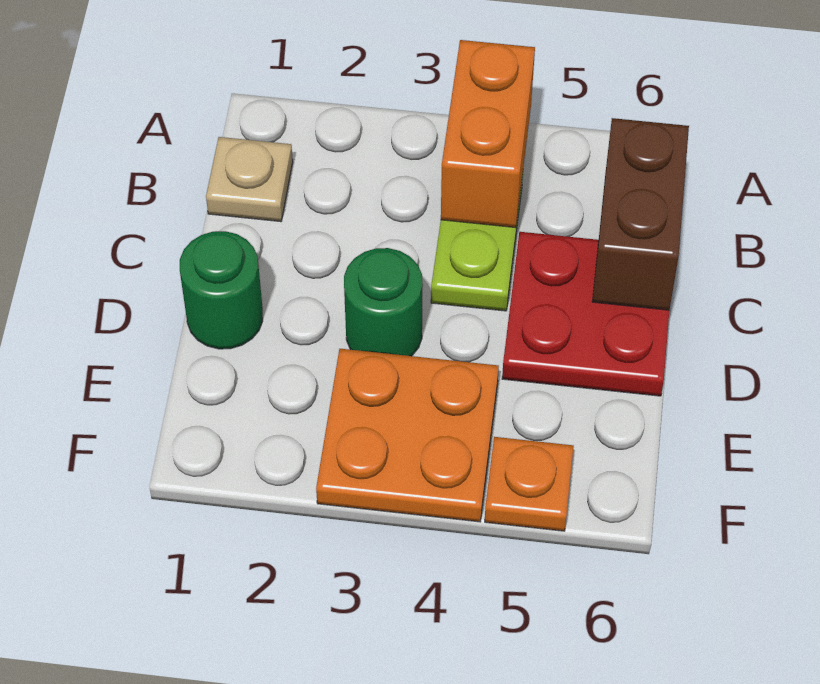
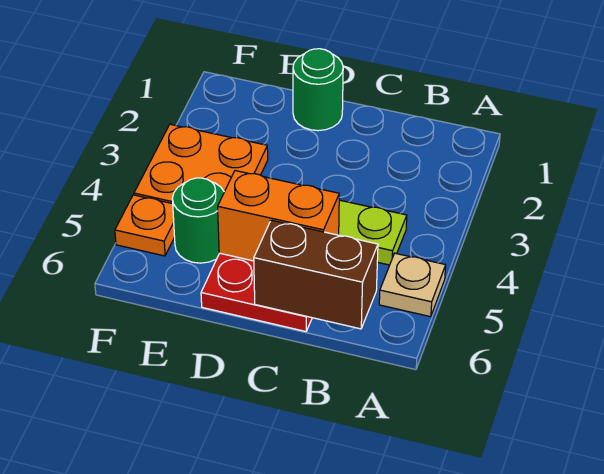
orange 1x2 brick [441,40,535,228] -> orange 1x2 brick moved to [218,171,339,261]
tan 1x1 plate [206,137,293,222] -> tan 1x1 plate moved to [379,253,446,317]
green 1x1 round brick [344,248,423,356] -> green 1x1 round brick moved to [172,178,224,263]

